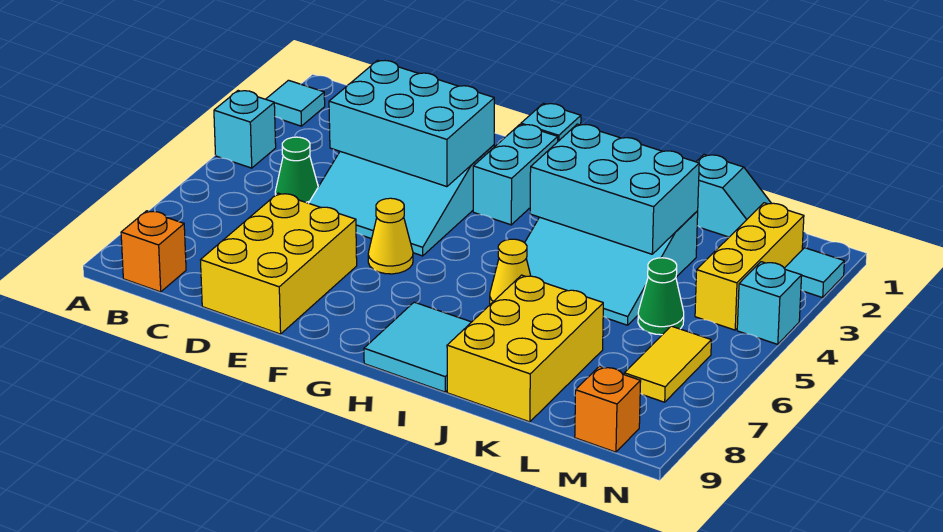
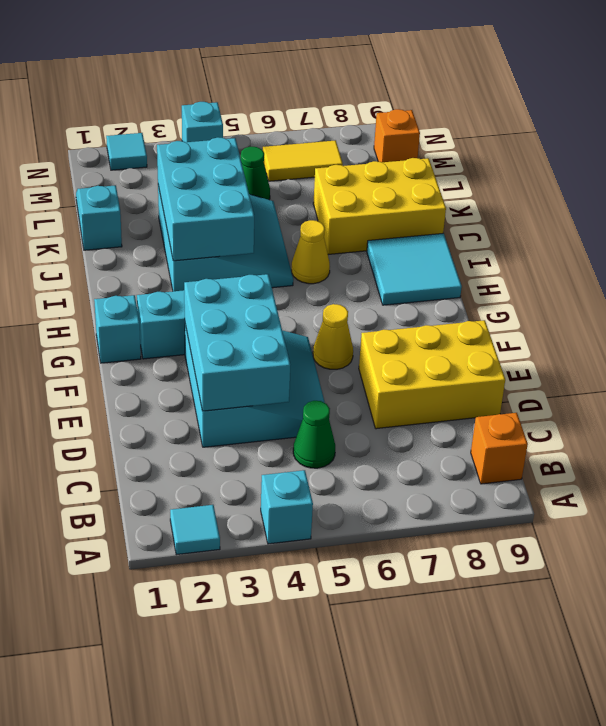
yellow 1x3 brick [695,203,804,330] -> none

